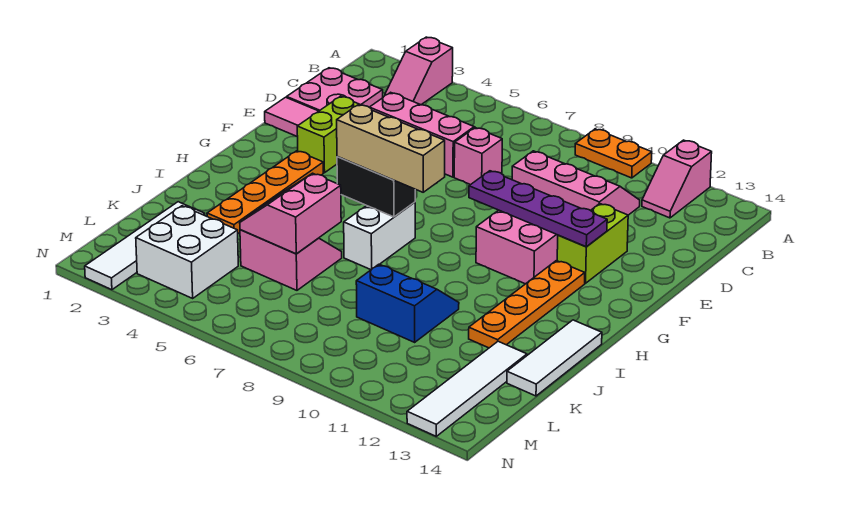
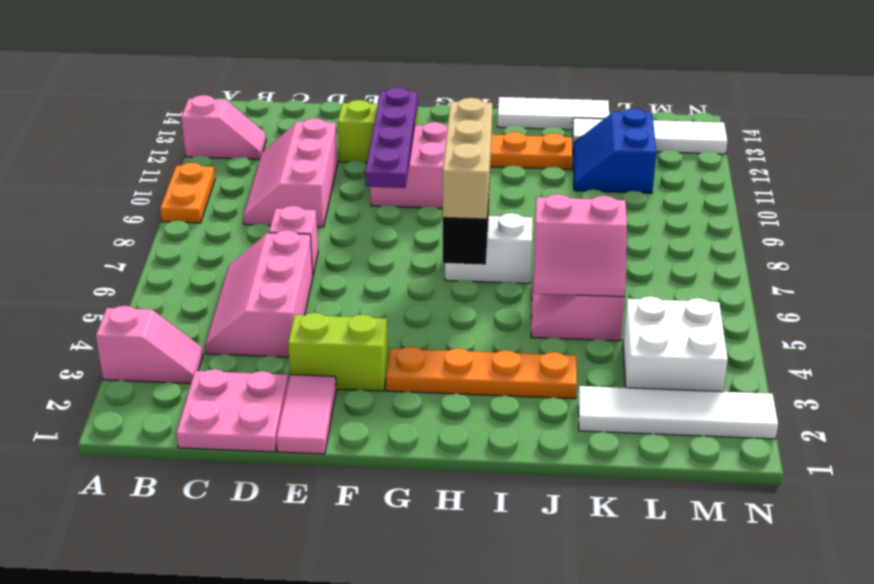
blue 2x2 slope [356,264,459,342] -> blue 2x2 slope moved to [573,108,656,193]

